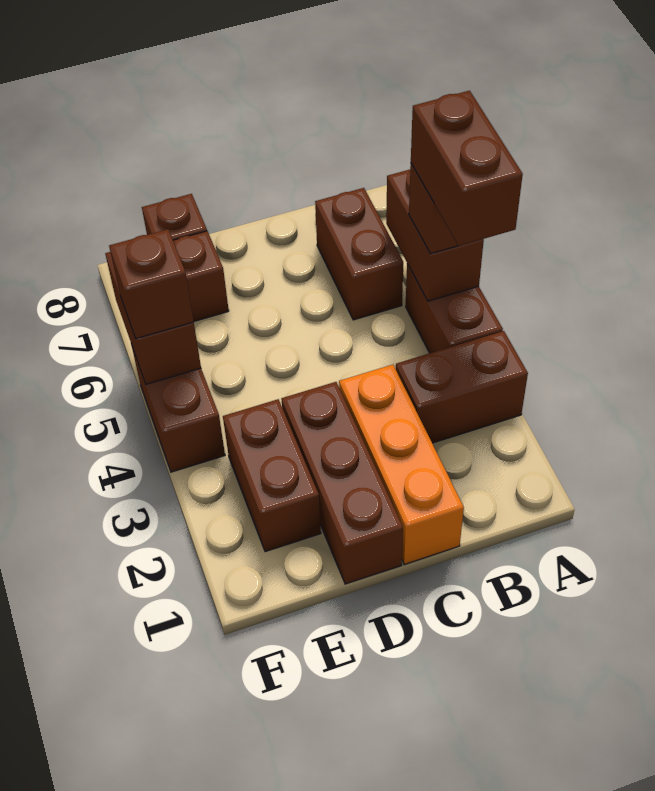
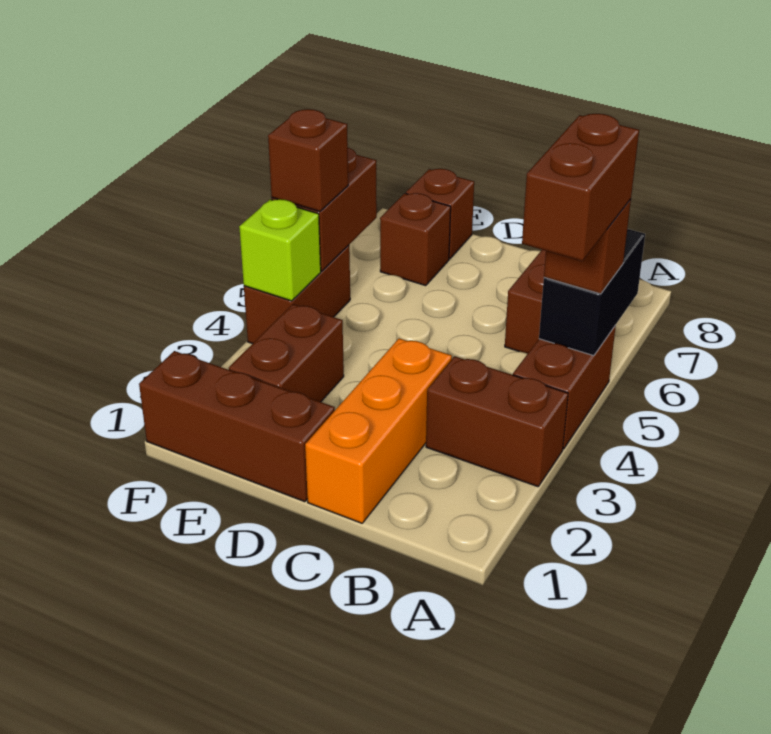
brown 1x2 brick [386,170,484,301] -> black 1x2 brick [539,229,645,356]
brown 1x3 brick [281,382,403,584] -> brown 1x3 brick turned to [139,351,335,502]
none -> lime 1x1 brick [239,199,321,301]

